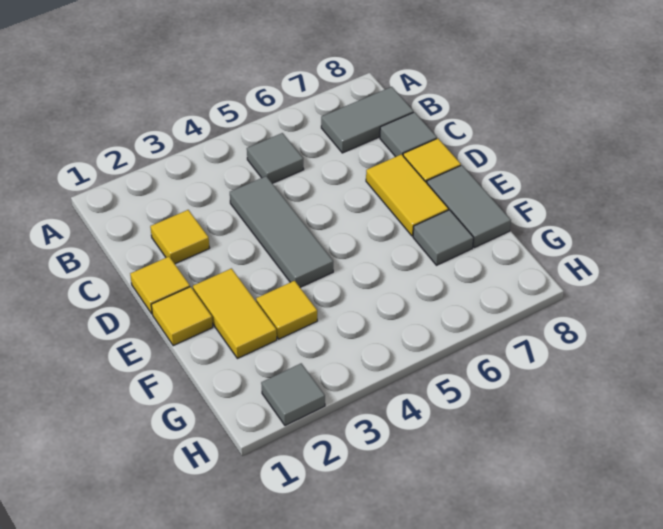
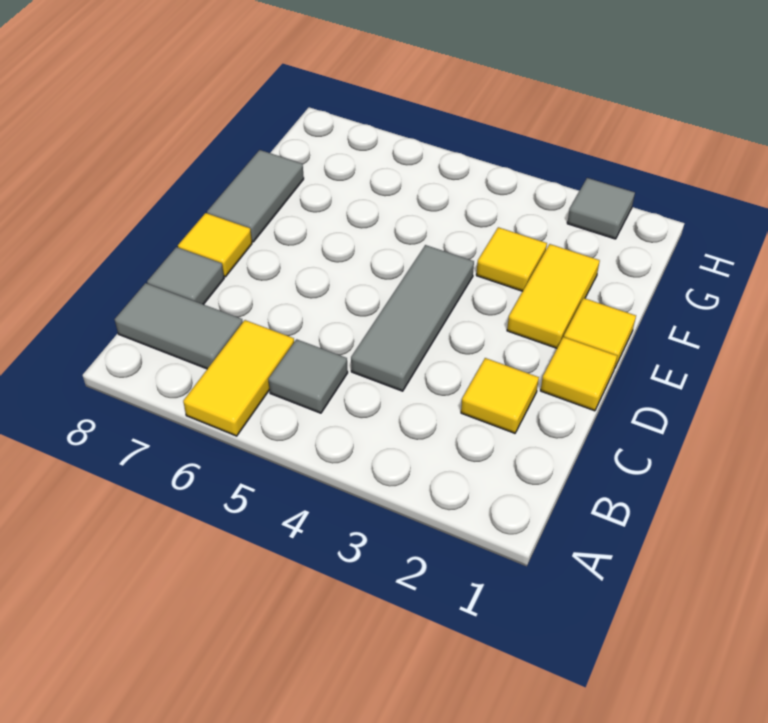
yellow 1x2 tile [366,154,448,236] -> yellow 1x2 tile moved to [183,320,294,436]
grey 1x1 tile [413,210,473,265] -> none

